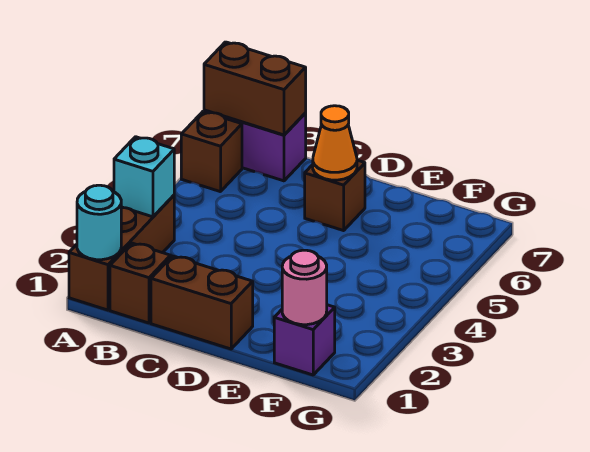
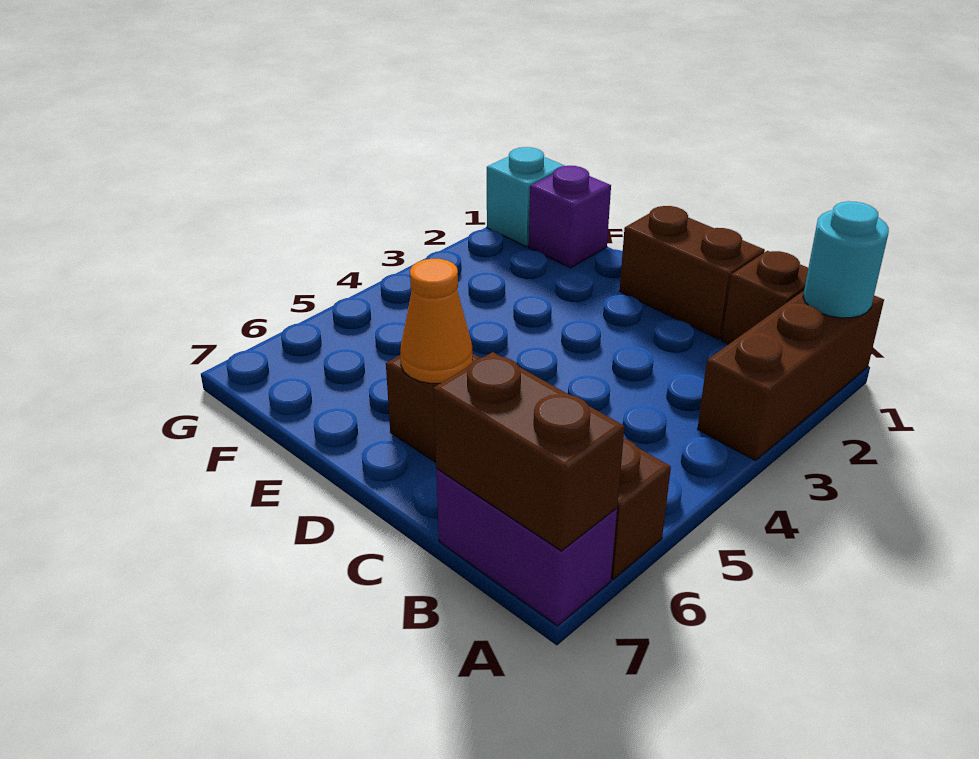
cyan 1x1 brick [114,137,174,217] -> cyan 1x1 brick moved to [487,147,564,247]
pink 1x1 round brick [282,250,327,325] -> none

